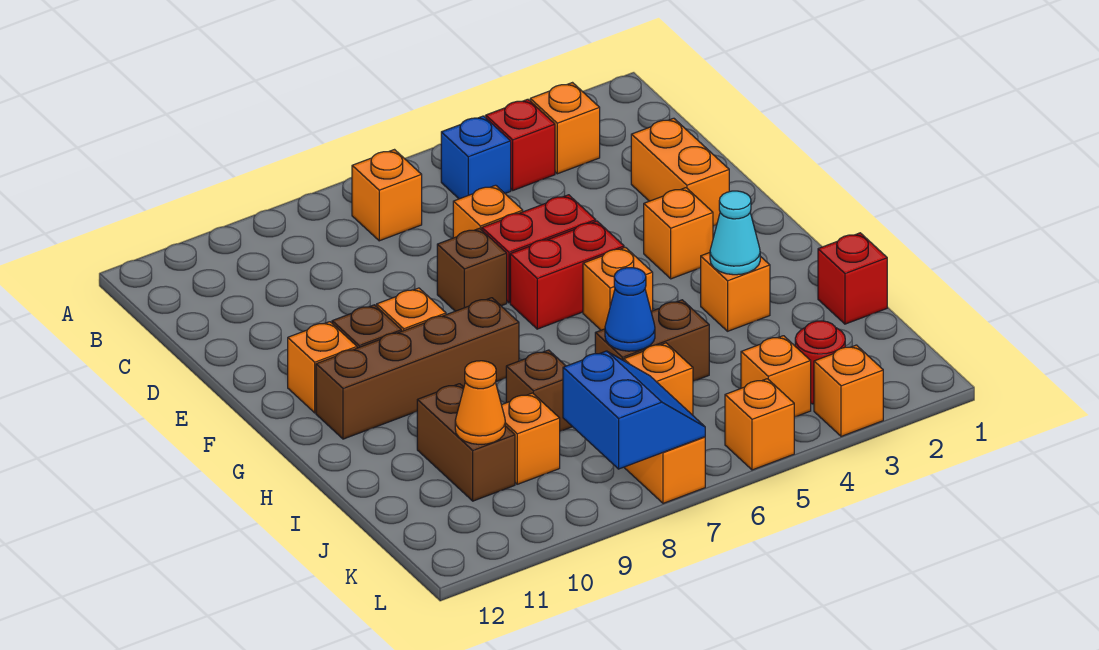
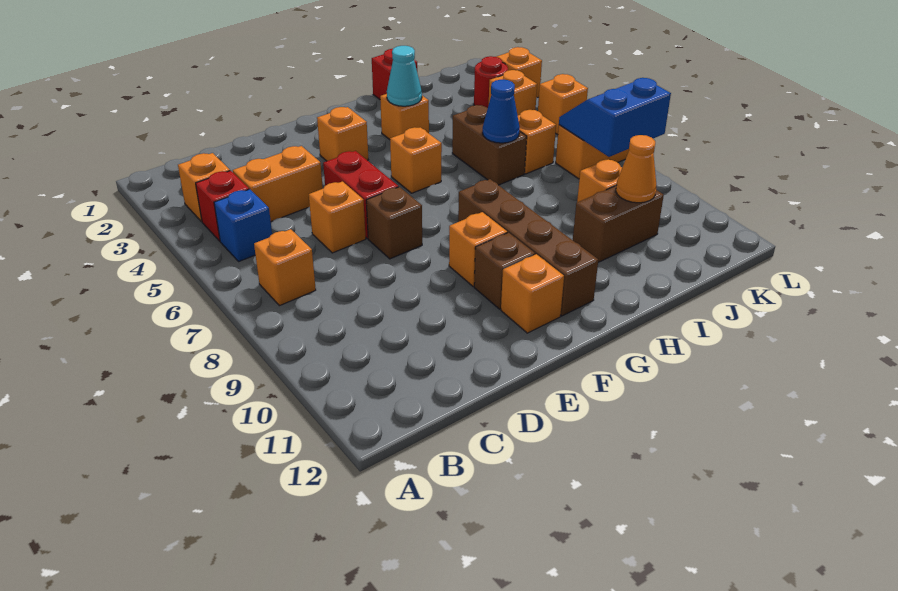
orange 1x2 brick [631,118,729,226] -> orange 1x2 brick moved to [233,146,323,221]
red 1x2 brick [510,221,624,329] -> none
brown 1x1 brick [506,350,572,431] -> none

